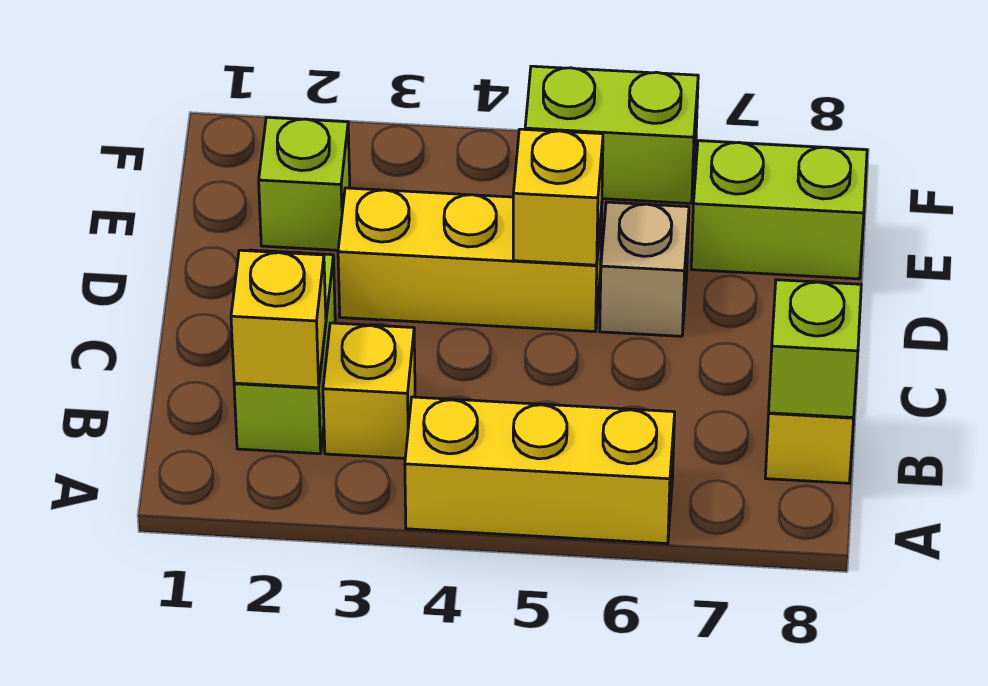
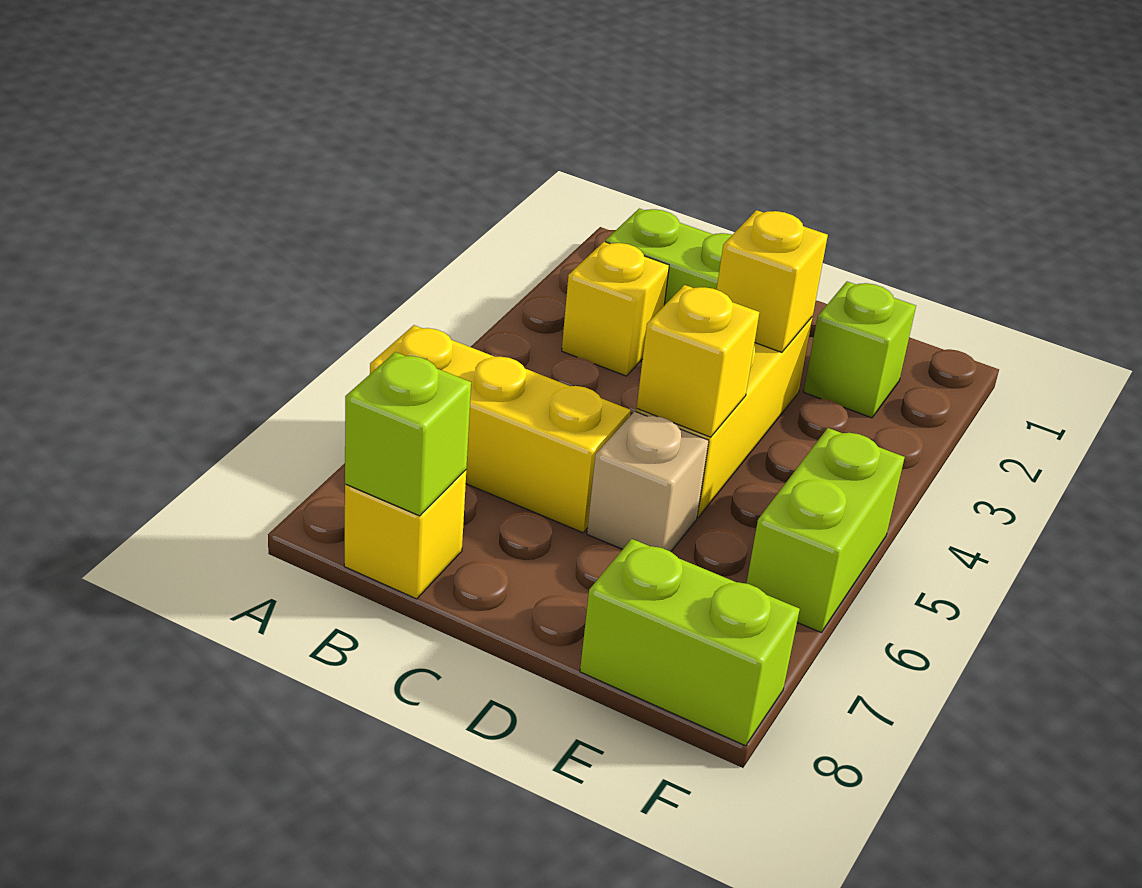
yellow 1x3 brick [405,397,675,544] -> yellow 1x3 brick turned to [370,325,631,533]
yellow 1x1 brick [231,250,326,388] -> yellow 1x1 brick moved to [717,210,828,352]
lime 1x2 brick [691,141,867,279] -> lime 1x2 brick turned to [580,539,800,746]

